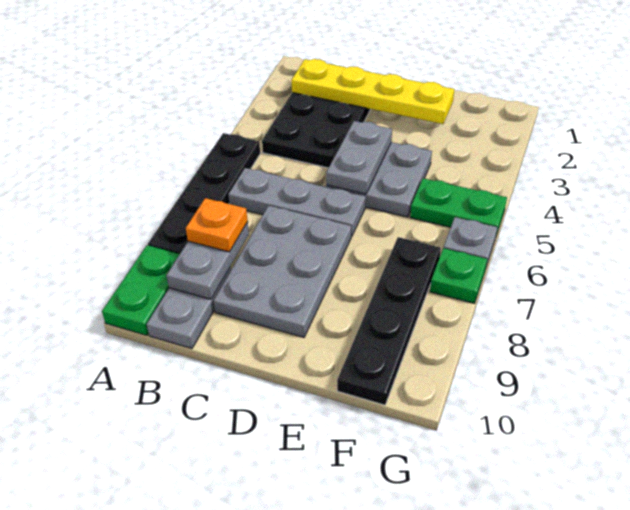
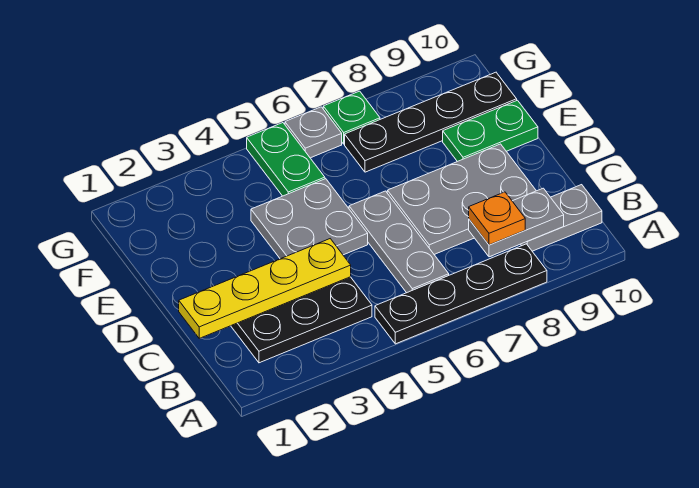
green 1x2 plate [102,245,180,335] -> green 1x2 plate moved to [443,100,538,162]
yellow 1x4 plate [291,59,454,124] -> yellow 1x4 plate turned to [179,239,351,338]
grey 1x2 plate [326,121,392,194] -> none

